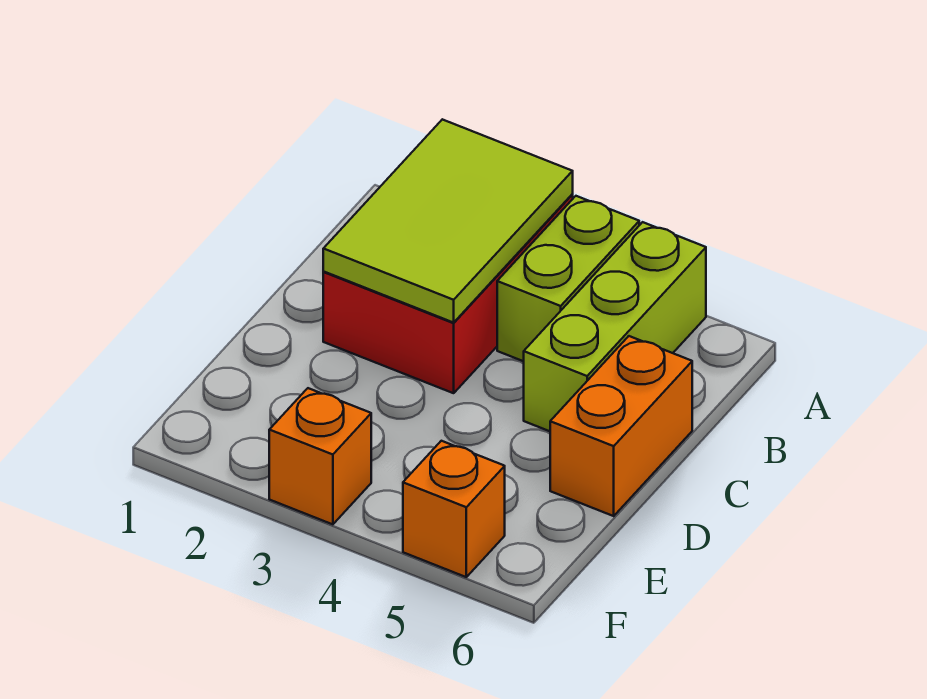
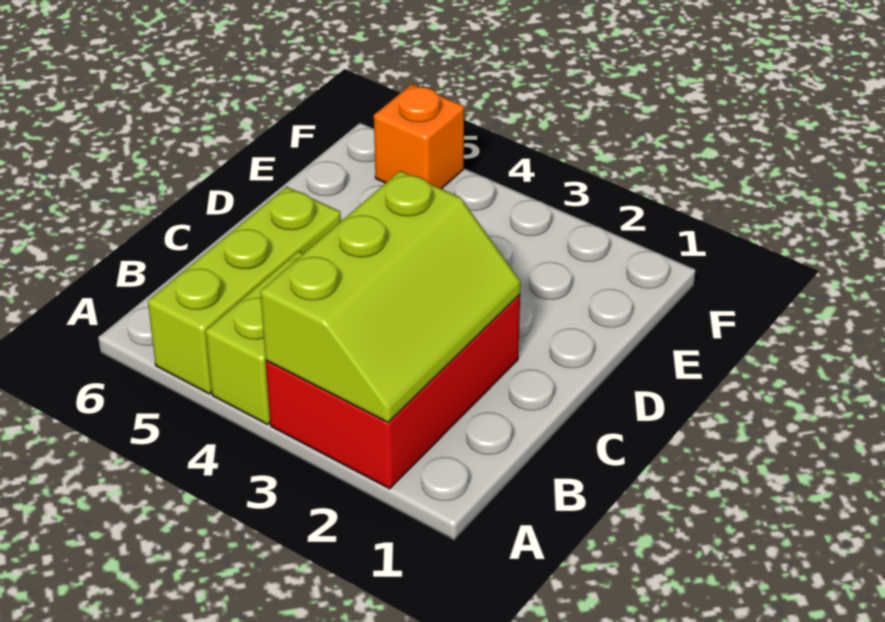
lime 2x3 tile [323,119,573,323] -> lime 2x3 slope [260,171,521,422]
orange 1x2 brick [550,336,692,516] -> none
orange 1x1 brick [269,388,371,524] -> none

